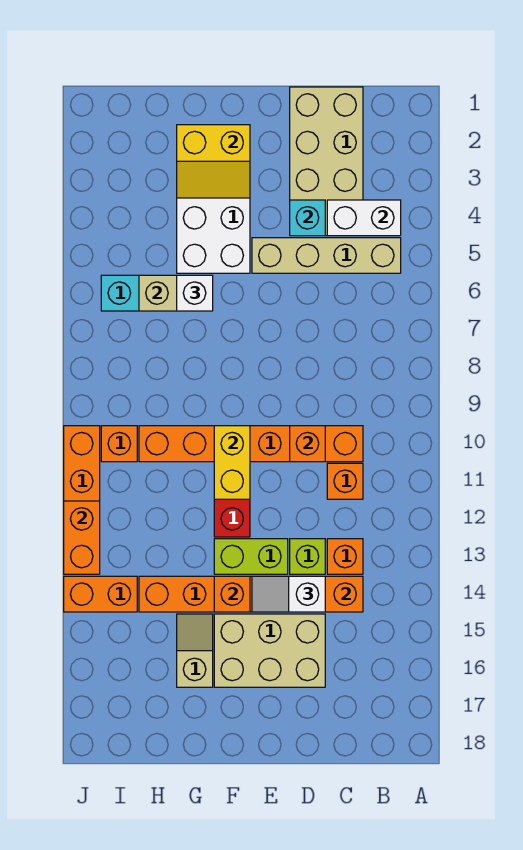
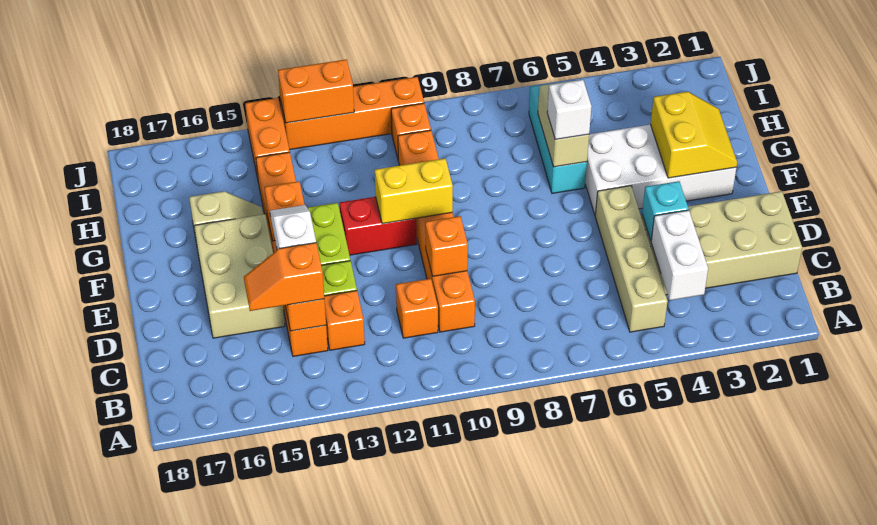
none -> orange 1x2 slope [244,243,324,311]
yellow 2x2 slope [177,125,250,198] -> yellow 2x2 slope turned to [650,92,737,178]

